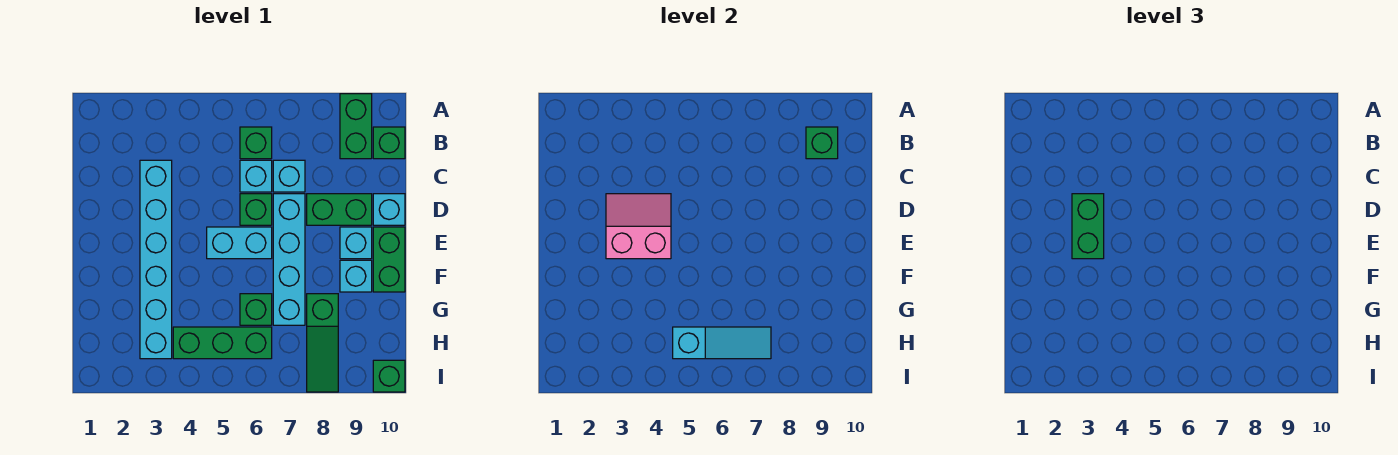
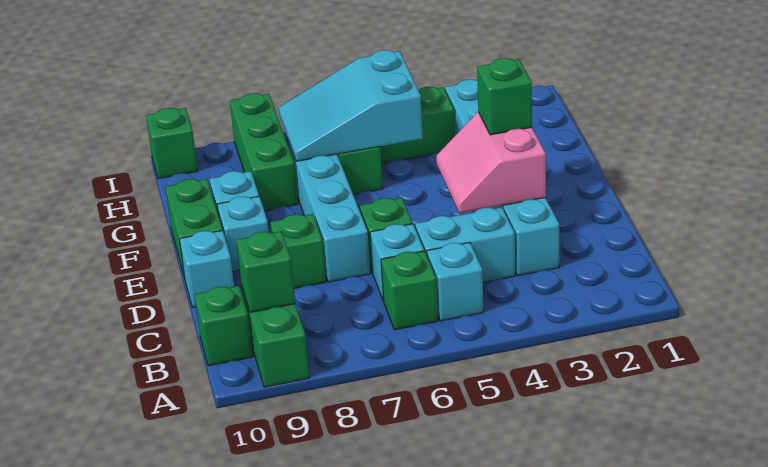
cyan 1x1 brick [273,160,305,192] -> cyan 1x1 brick moved to [427,242,483,321]
pink 2x2 slope [606,194,671,259] -> pink 2x2 slope turned to [436,112,546,213]
green 1x2 brick [1072,194,1104,259] -> green 1x1 brick [477,58,532,135]
green 1x2 brick [307,194,372,225] -> green 1x1 brick [270,214,326,289]
cyan 1x2 brick [207,227,272,259] -> cyan 1x2 brick moved to [415,207,515,282]
green 1x3 slope [307,294,338,392] -> green 1x3 brick [230,93,298,211]
cyan 1x3 slope [673,327,771,359] -> cyan 2x3 slope [279,50,423,161]

